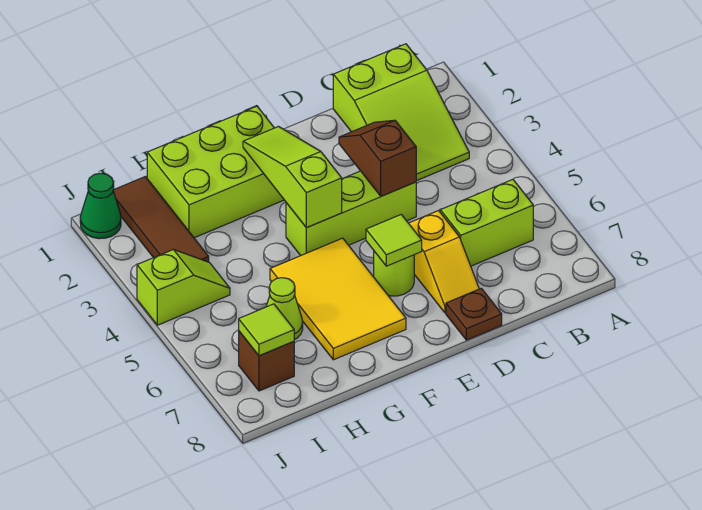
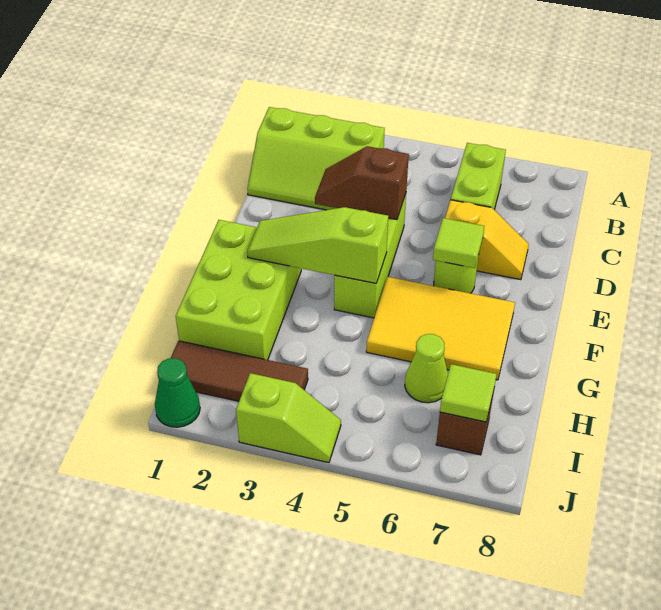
lime 2x3 slope [333,44,469,181] -> lime 2x3 slope turned to [247,107,385,210]
brown 1x1 plate [446,288,502,340] -> none
lime 1x2 slope [137,250,230,325] -> lime 1x2 slope turned to [236,373,341,463]

